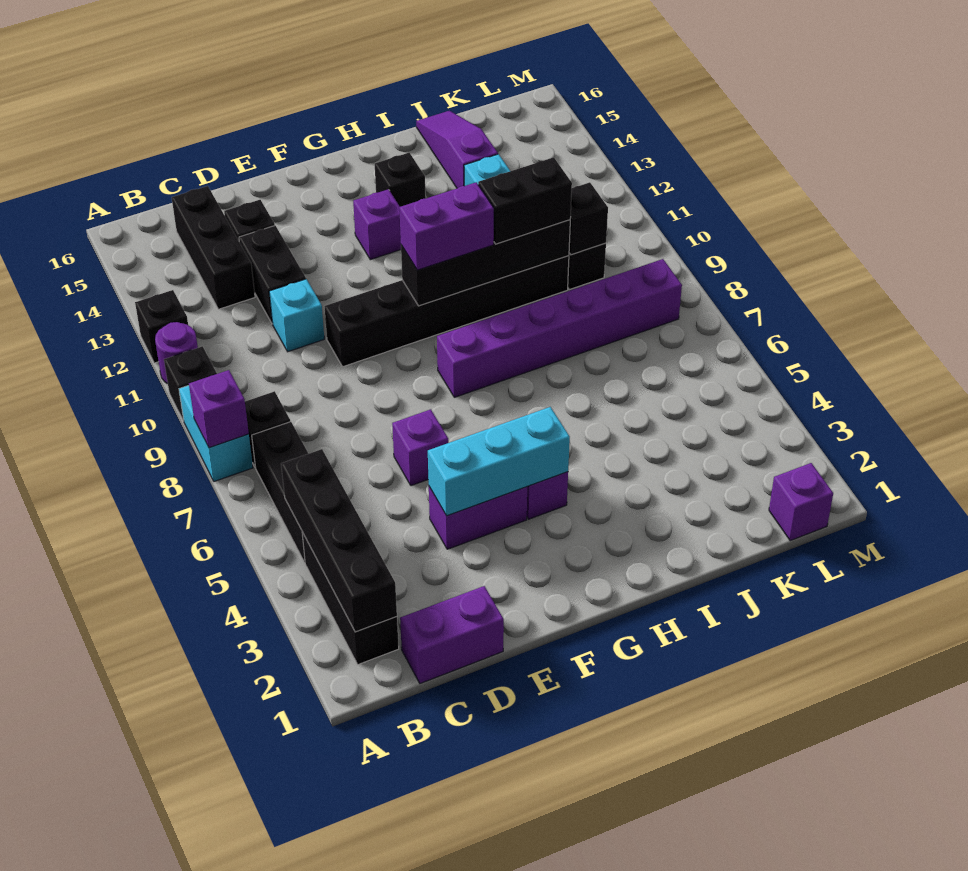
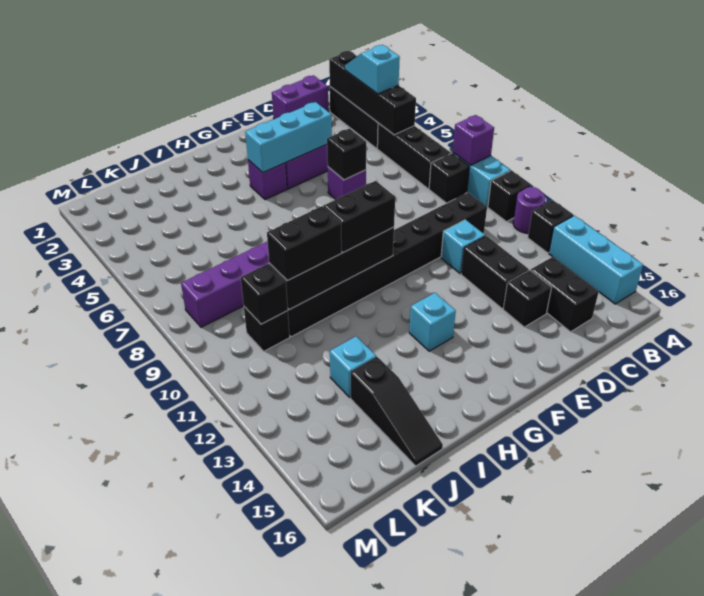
none -> cyan 1x3 brick [549,216,643,304]
none -> cyan 1x2 slope [345,45,400,94]
black 1x3 brick [172,186,255,309] -> black 1x2 brick [531,257,599,332]
black 1x6 brick [325,256,569,367] -> black 1x8 brick [288,193,487,337]
purple 1x2 brick [399,182,494,270] -> black 1x2 brick [323,181,395,253]
purple 1x1 brick [353,189,401,260] -> cyan 1x1 brick [409,293,456,351]
black 1x1 brick [375,153,426,207] -> black 1x1 brick moved to [327,128,366,180]
purple 1x3 slope [416,111,498,188] -> black 1x3 slope [351,357,443,466]
purple 1x1 brick [769,463,833,540] -> none

